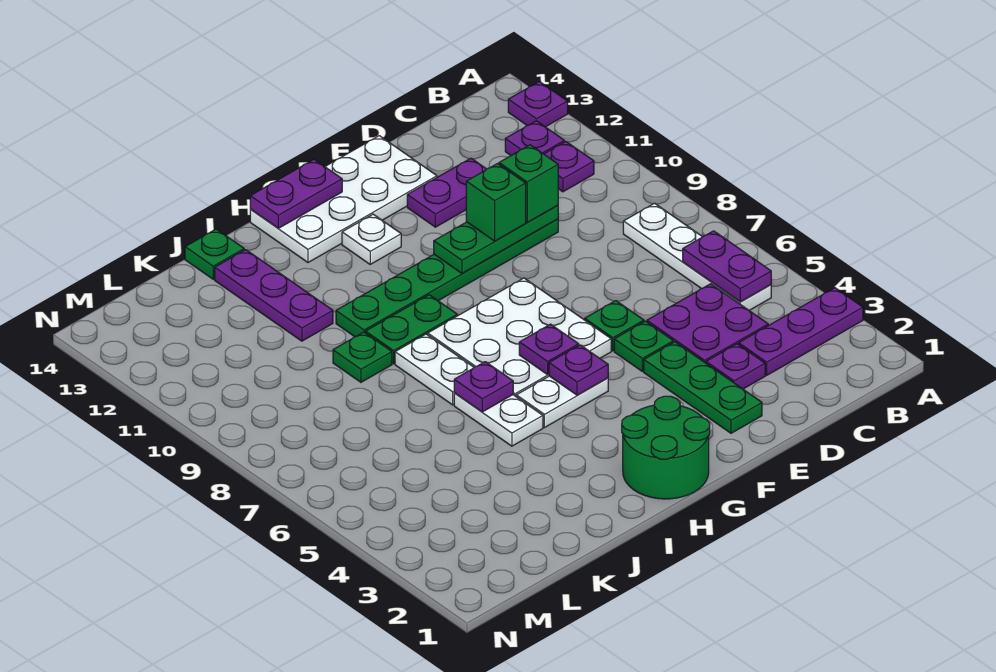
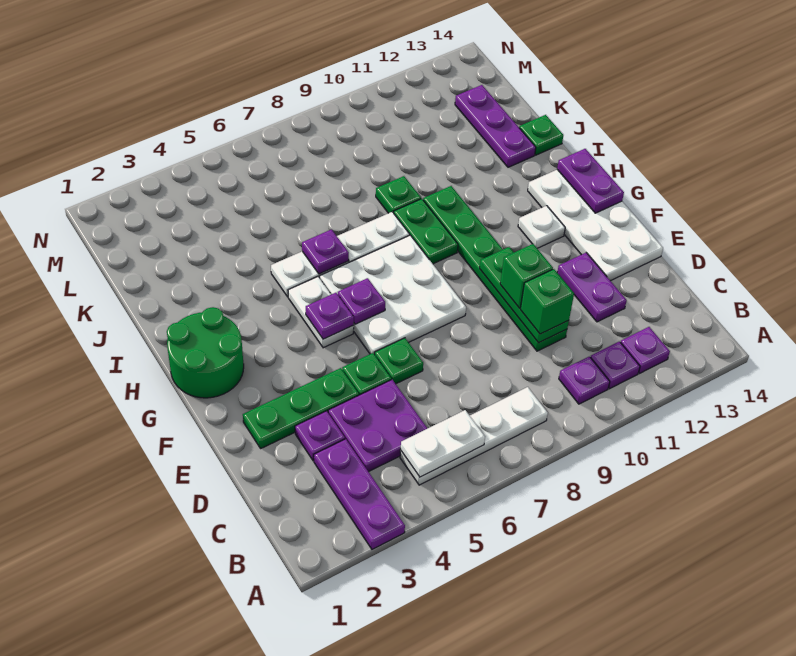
purple 1x1 plate [508,82,568,127] -> purple 1x1 plate moved to [559,357,610,404]
purple 1x2 plate [683,231,771,302] -> white 1x2 plate [401,410,485,477]
purple 1x3 plate [215,250,333,341] -> purple 1x3 plate turned to [455,85,536,167]

